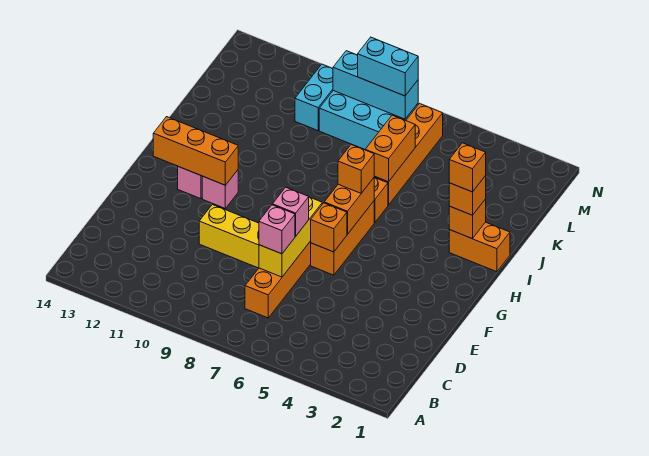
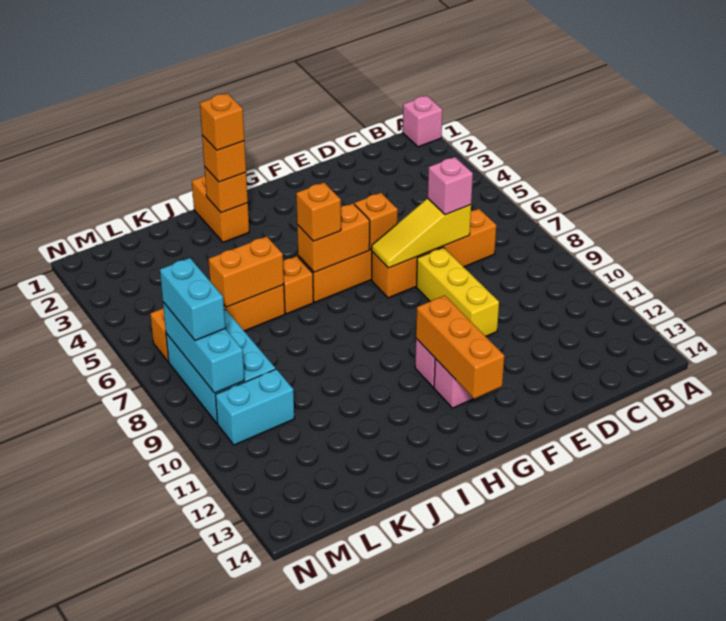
yellow 1x3 brick [259,197,322,277] -> yellow 1x3 slope [372,199,471,268]
pink 1x1 brick [273,187,309,236] -> pink 1x1 brick moved to [403,96,442,147]

